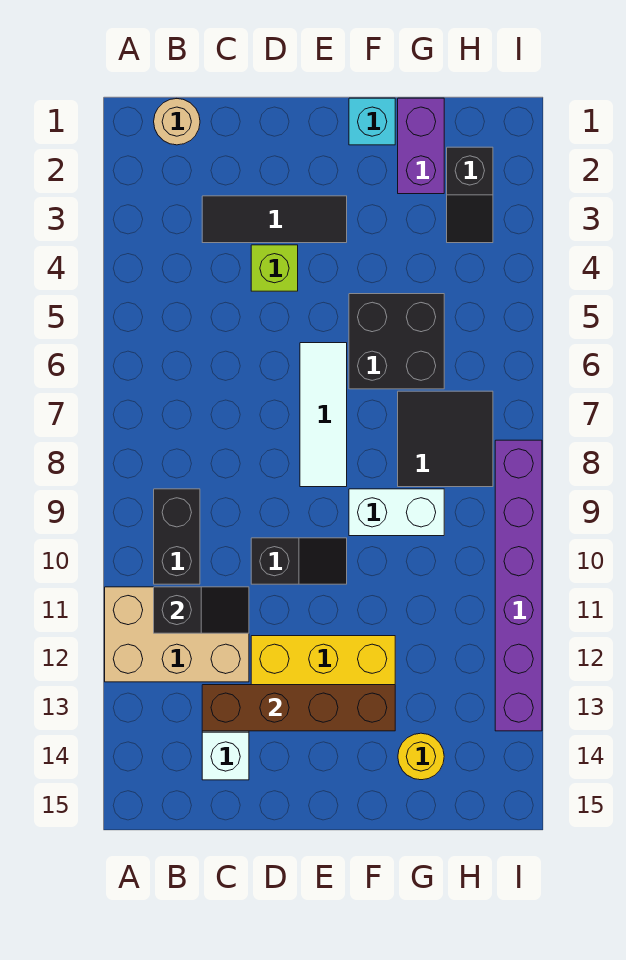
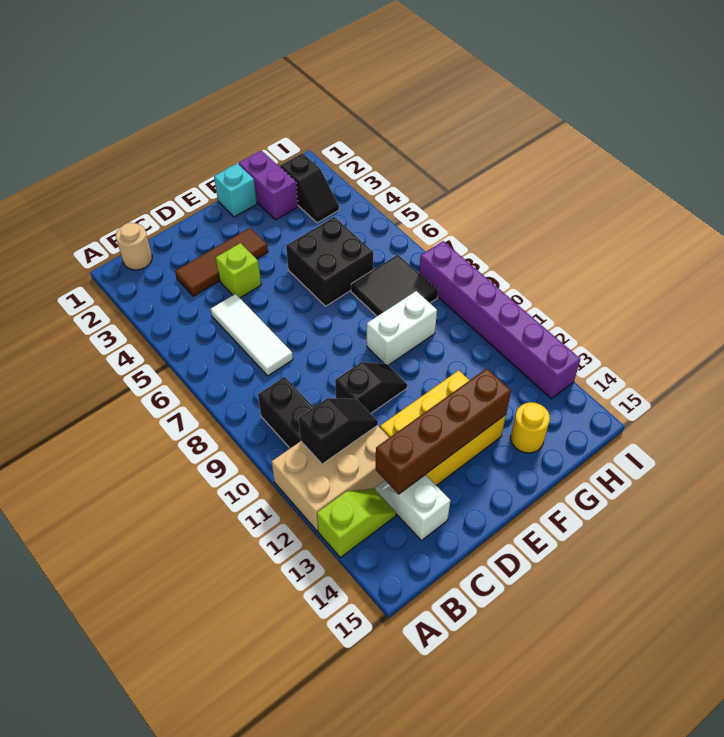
none -> lime 1x2 slope [317,488,396,558]
black 1x3 tile [202,196,347,243] -> brown 1x3 tile [175,228,268,296]
white 1x3 tile [300,343,347,487] -> white 1x3 tile moved to [211,294,293,376]

